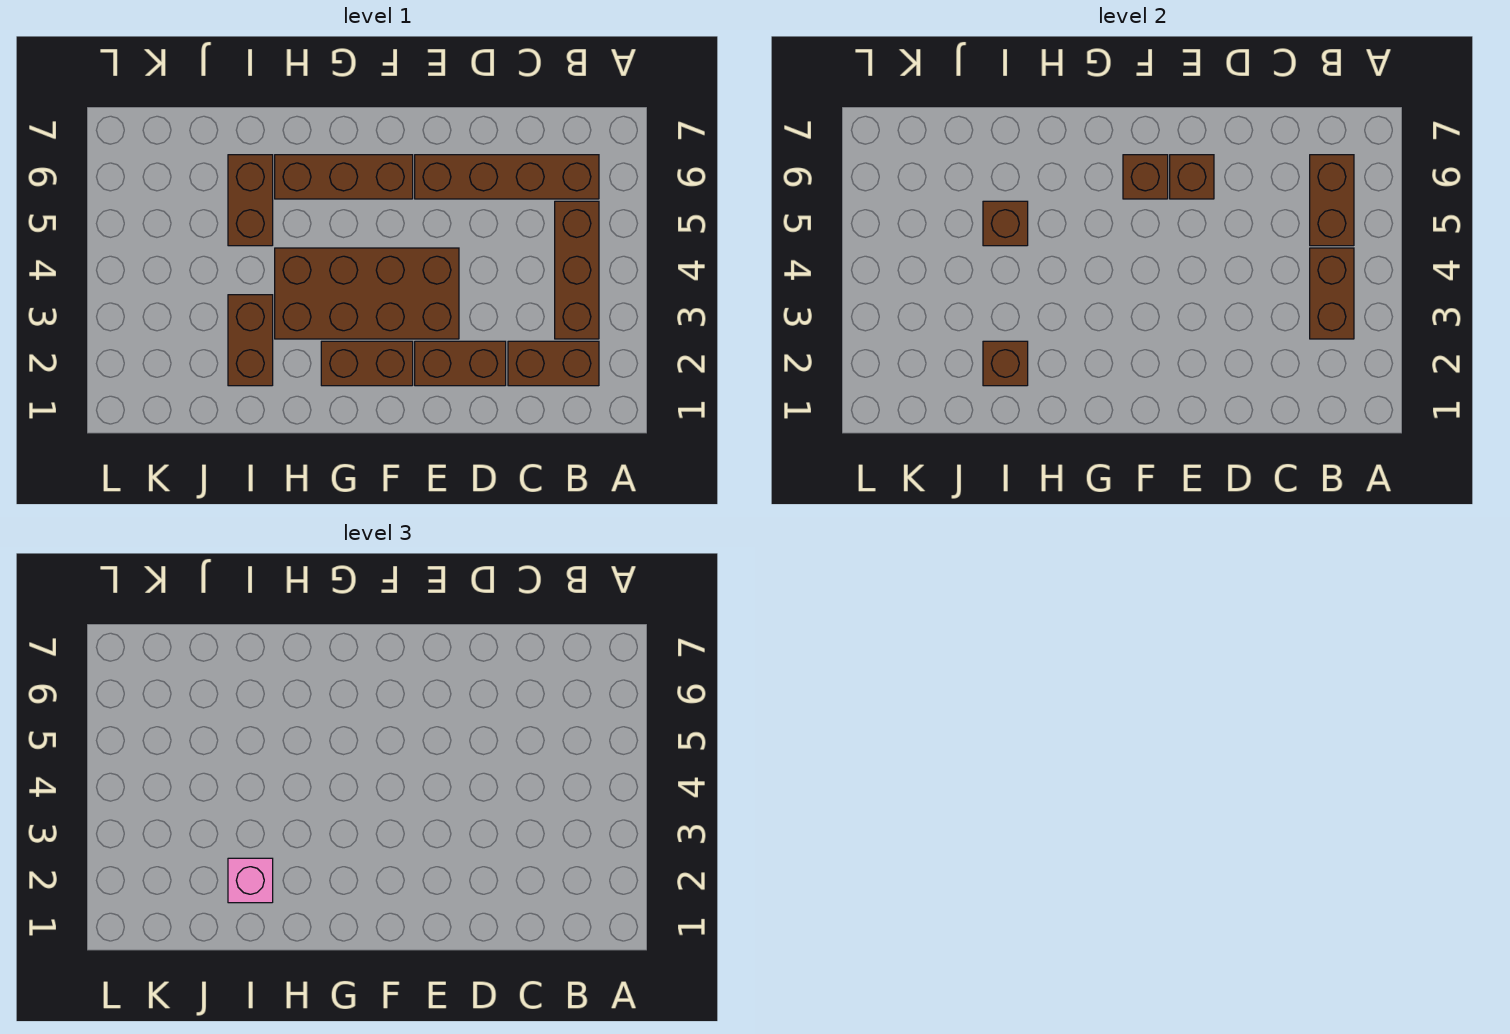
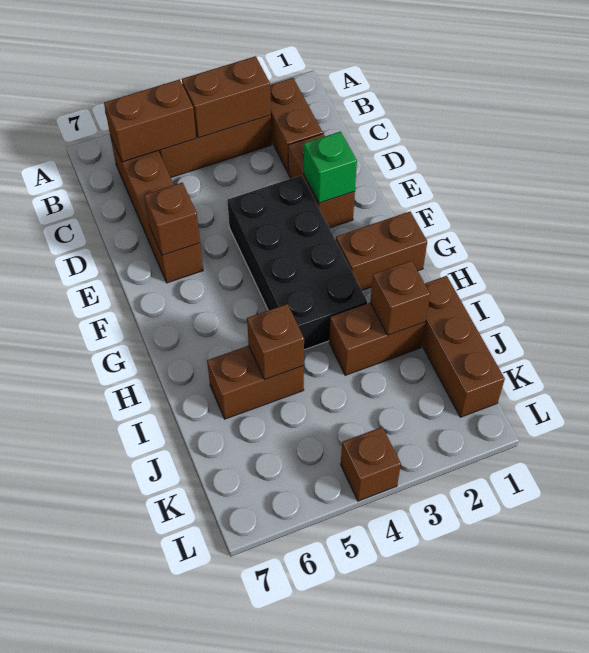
none -> green 1x1 brick [304,132,357,203]
brown 2x4 brick [275,248,459,339] -> black 2x4 brick [227,175,367,350]
brown 1x2 brick [321,341,413,386] -> brown 1x2 brick turned to [336,212,427,290]
brown 1x3 brick [275,155,413,199] -> brown 1x3 brick moved to [422,276,505,417]
brown 1x1 brick [1123,155,1168,199] -> brown 1x1 brick moved to [341,427,401,501]
pink 1x1 brick [228,858,273,903] -> none

